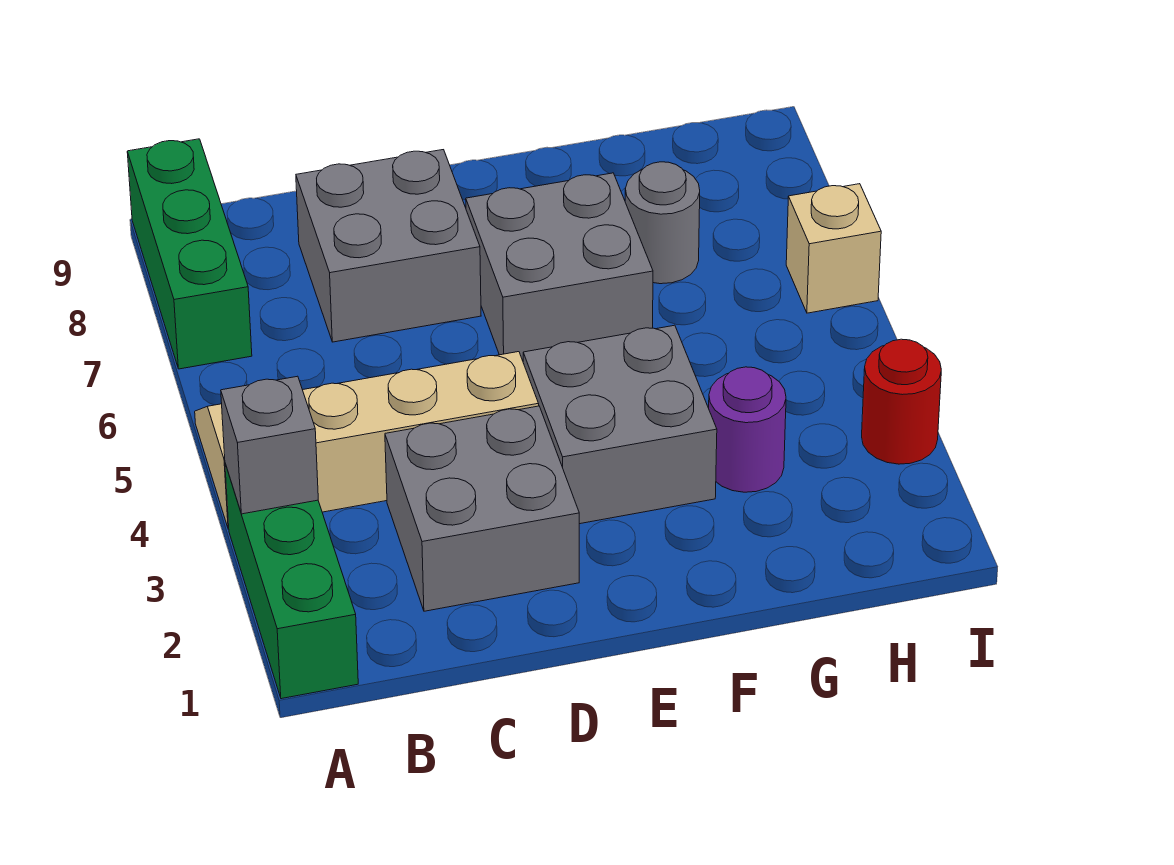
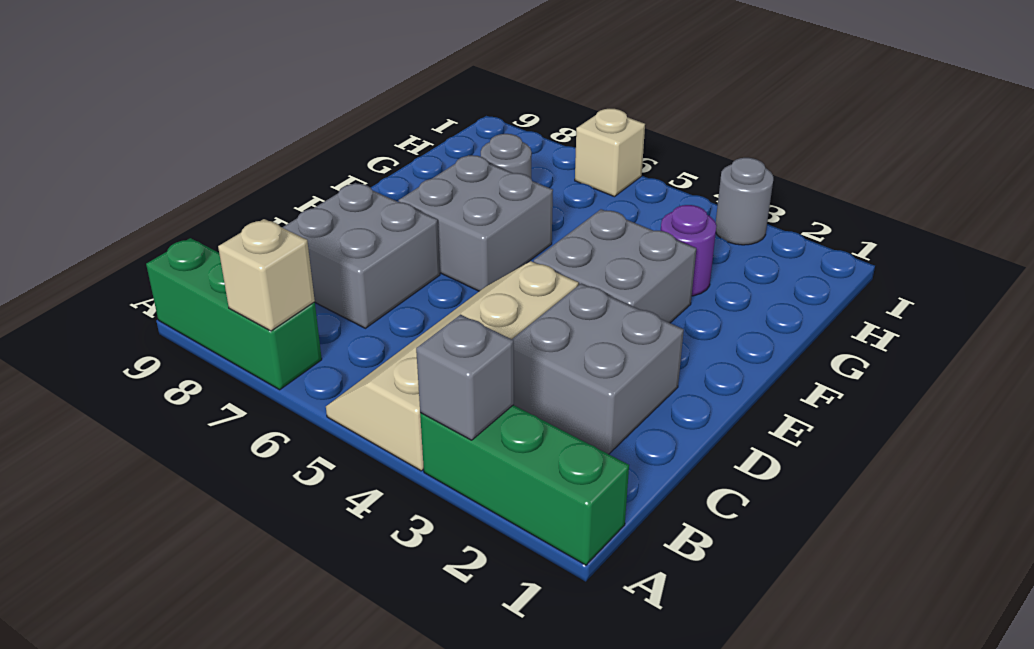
none -> tan 1x1 brick [218,219,315,331]
red 1x1 round brick [862,339,941,464] -> grey 1x1 round brick [716,158,773,245]

